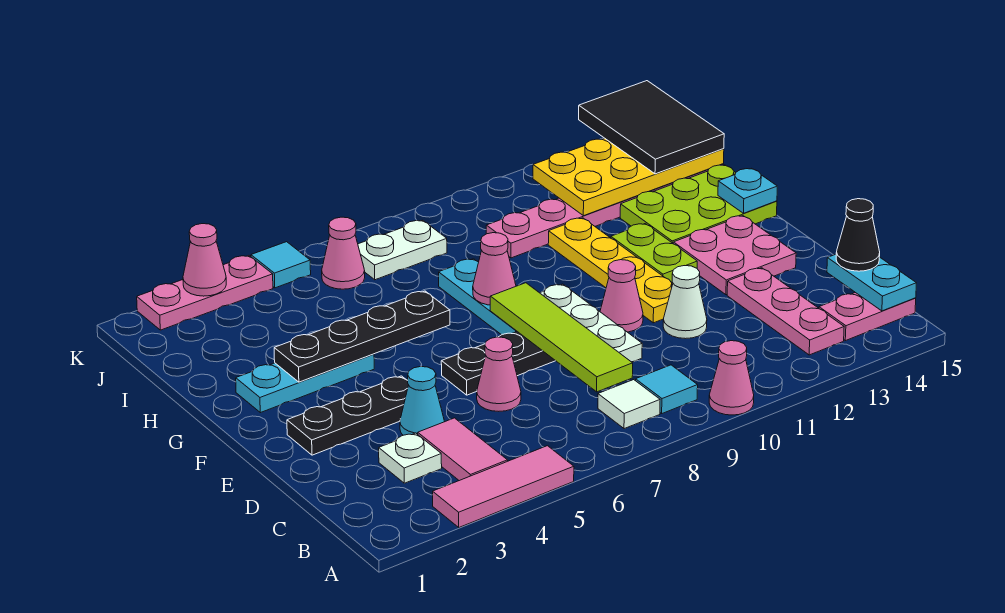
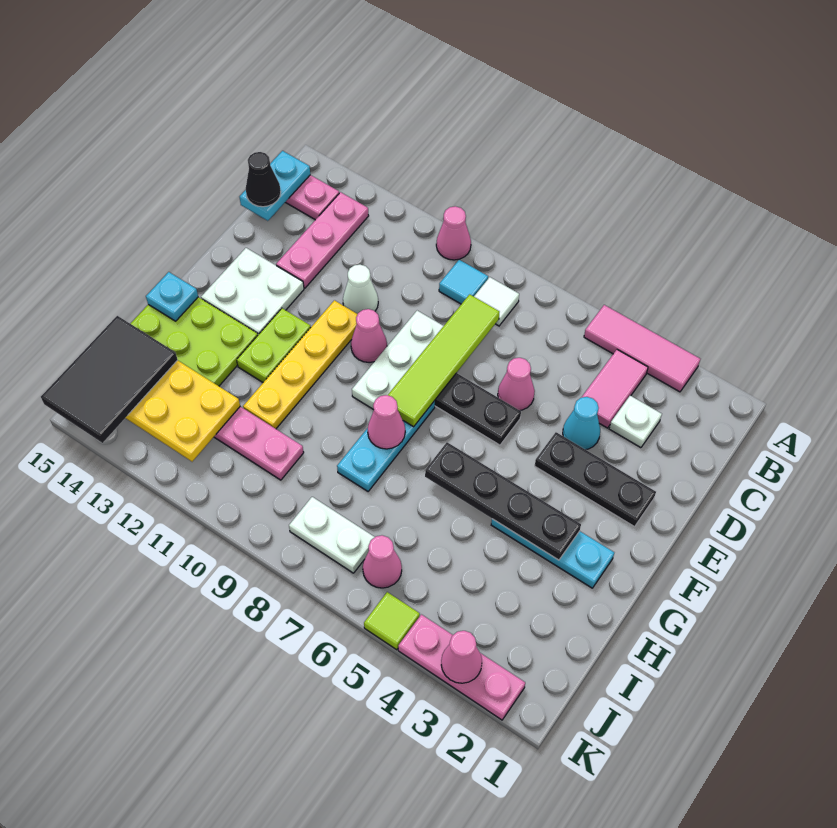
pink 2x2 plate [673,216,796,295] -> white 2x2 plate [201,248,304,335]
cyan 1x1 tile [251,242,311,288] -> lime 1x1 tile [364,592,420,650]

